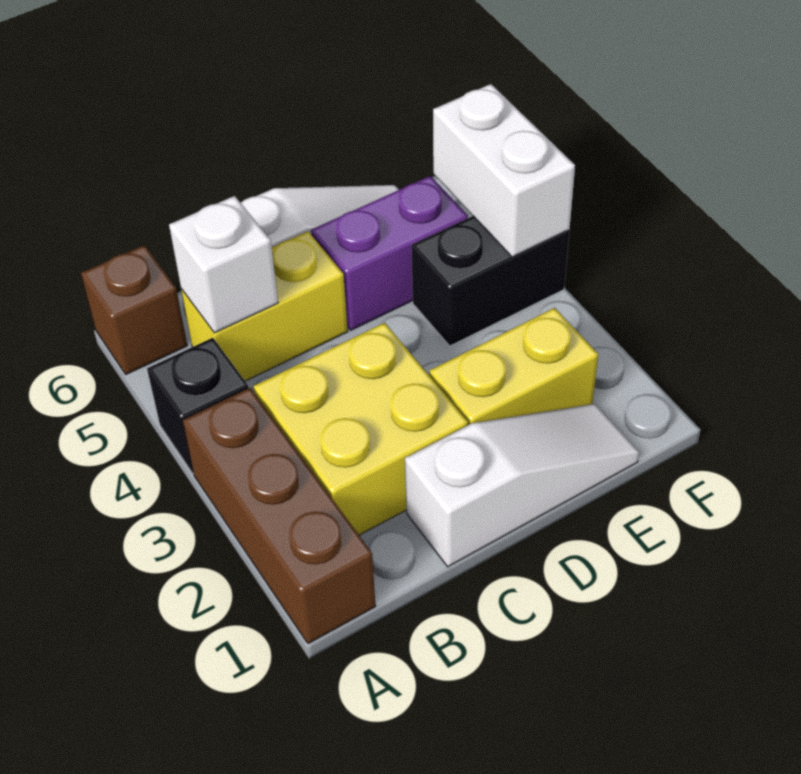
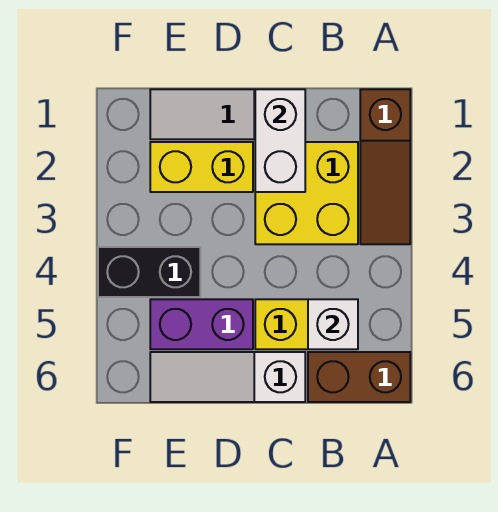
brown 1x3 brick [183,388,376,644] -> brown 1x3 slope [360,89,410,244]
black 1x1 brick [147,338,248,473] -> none
brown 1x1 brick [81,245,187,374] -> brown 1x2 brick [308,352,410,402]
white 1x2 brick [433,84,575,257] -> white 1x2 brick moved to [255,89,305,192]

